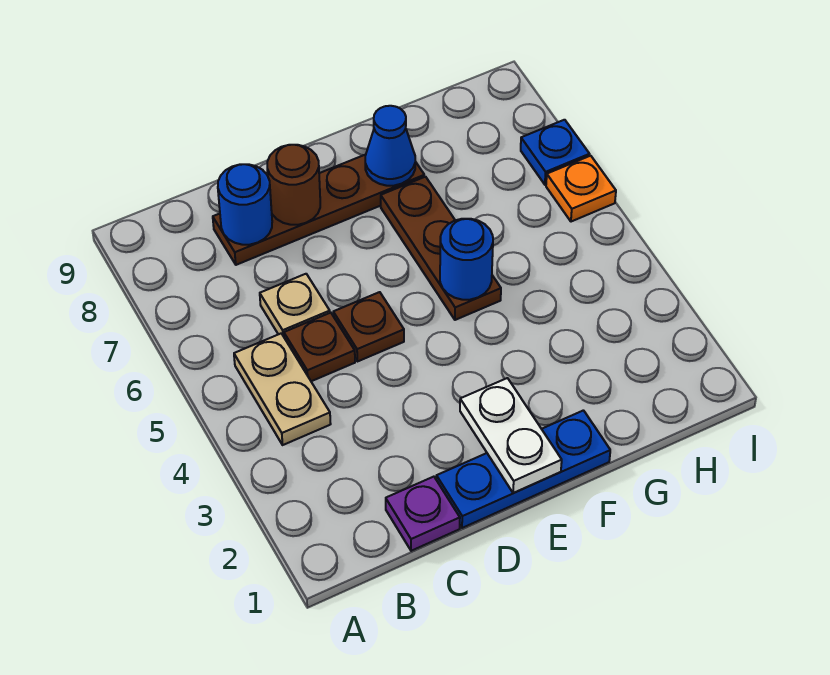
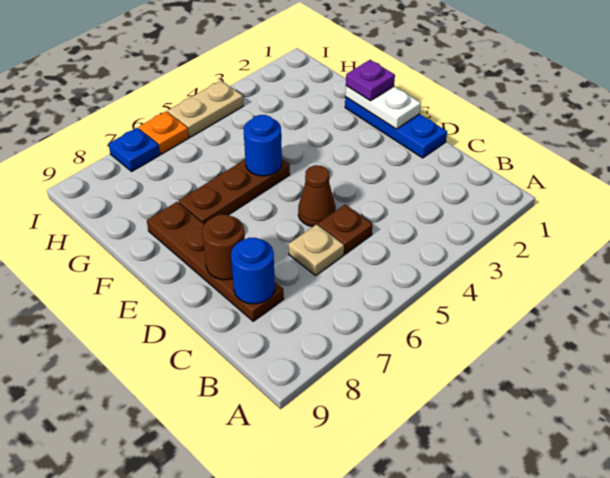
tan 1x2 plate [234,334,331,445] -> tan 1x2 plate moved to [167,81,243,137]
purple 1x1 plate [386,477,460,551] -> purple 1x1 plate moved to [346,60,395,101]
brown 1x1 plate [333,292,404,362] -> brown 1x1 cone [298,165,336,227]
white 1x2 plate [460,378,562,493] -> white 1x2 plate turned to [345,86,421,129]
blue 1x1 cone [365,106,415,186] -> none

